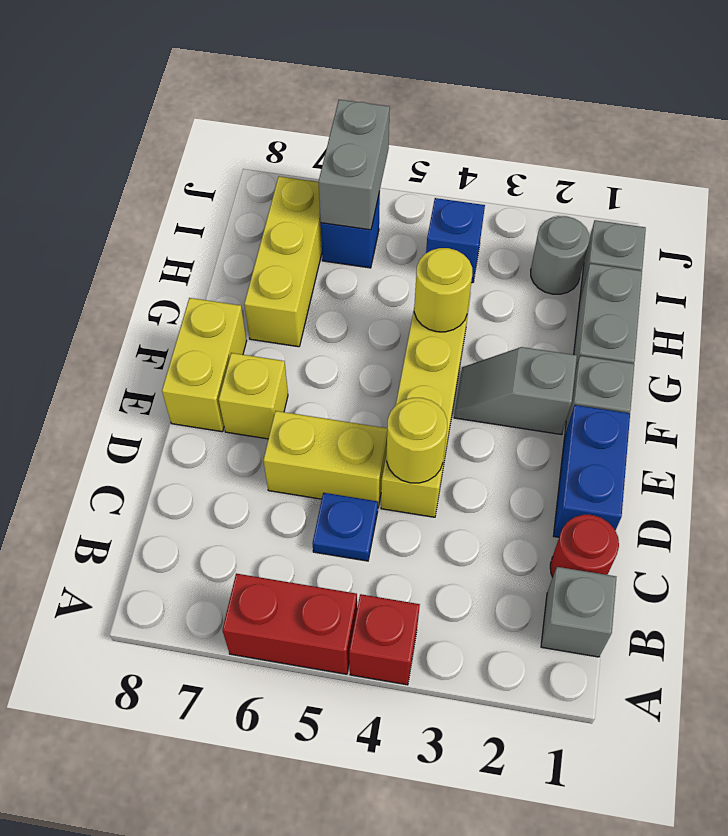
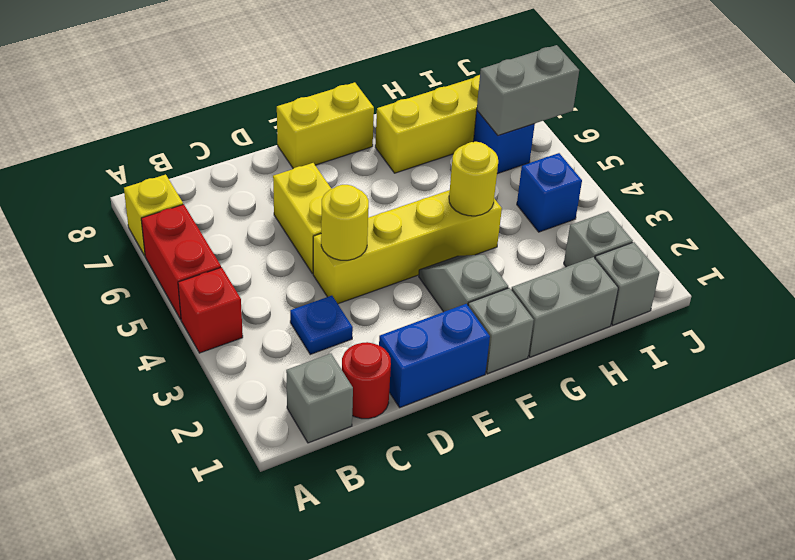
blue 1x1 plate [313,493,378,561] -> blue 1x1 plate moved to [290,296,353,354]
yellow 1x1 brick [219,353,288,439] -> yellow 1x1 brick moved to [124,175,183,255]
grey 1x1 round brick [531,216,590,294] -> grey 1x1 brick [564,211,633,267]

